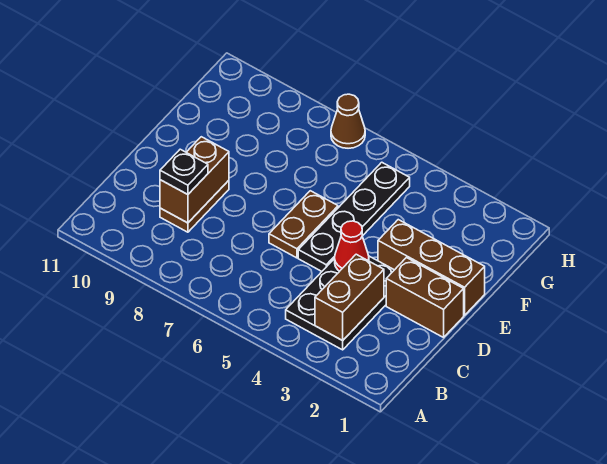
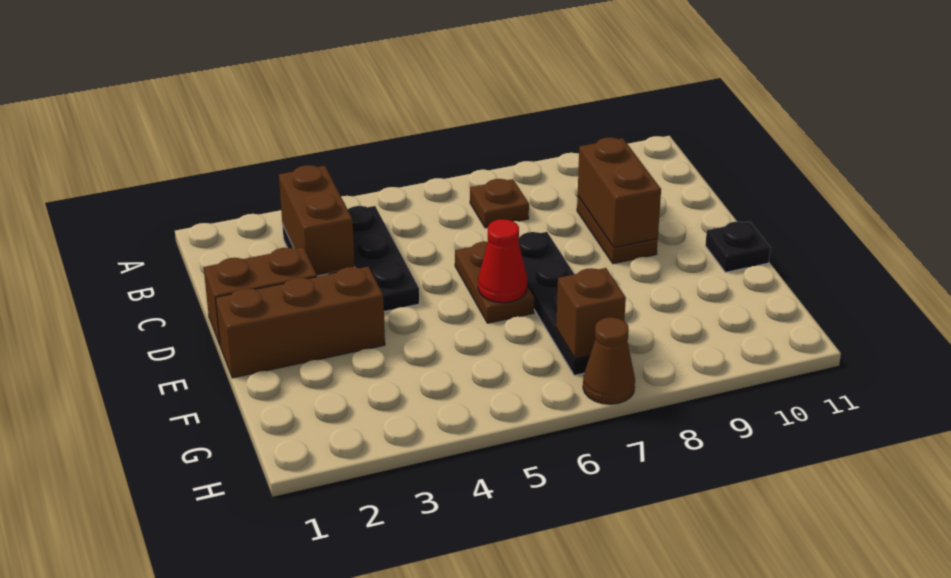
none -> brown 1x1 plate [470,179,529,228]
black 1x1 plate [160,149,208,194] -> black 1x1 plate moved to [705,221,770,272]
red 1x1 cone [335,221,369,271] -> red 1x1 cone moved to [478,219,527,303]
black 1x4 plate [298,162,410,271] -> black 1x4 plate moved to [518,232,590,376]
none -> brown 1x1 brick [556,268,626,359]

